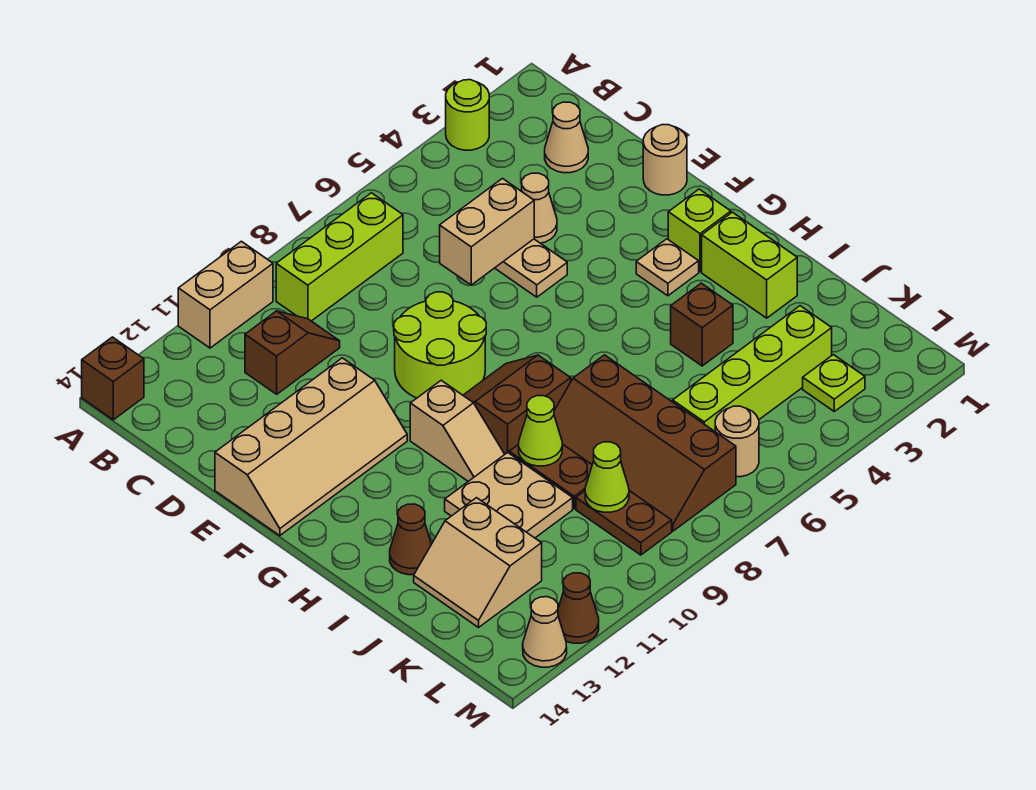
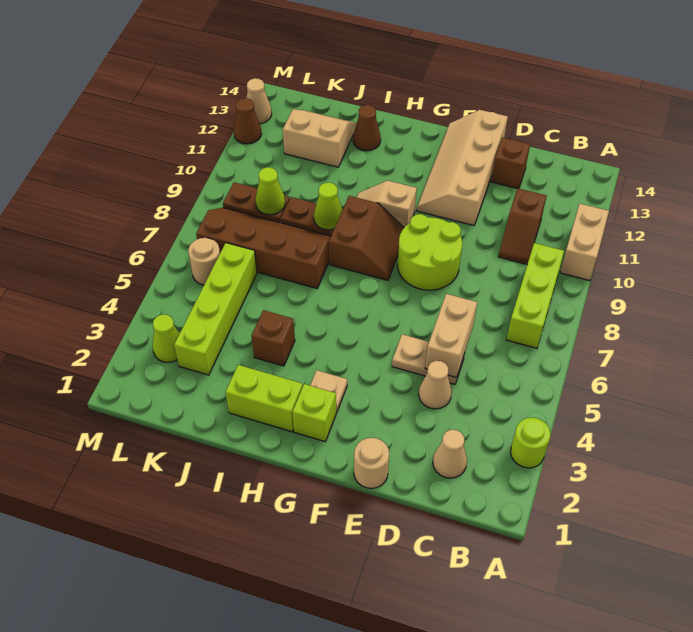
brown 1x1 brick [82,337,144,420] -> brown 1x1 brick moved to [491,137,530,188]
tan 2x2 plate [445,453,573,538] -> none
lime 1x1 plate [803,355,865,411] -> lime 1x1 cone [153,315,180,362]

